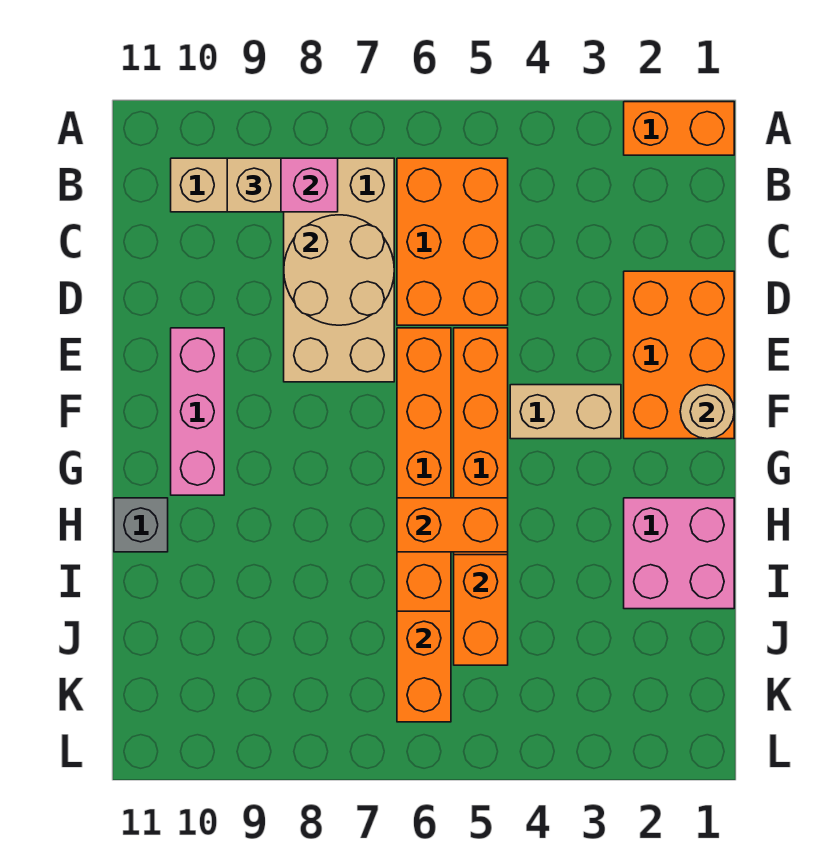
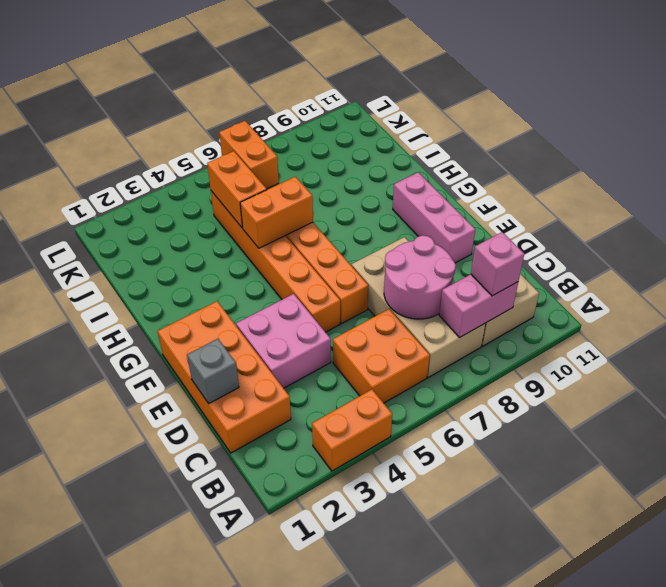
orange 1x2 brick [624,102,734,155] -> orange 1x2 brick moved to [312,389,392,471]
orange 2x3 brick [397,158,508,325] -> orange 2x2 brick [333,309,430,403]
tan 1x1 brick [227,158,281,212] -> pink 1x1 brick [471,232,524,296]
tan 2x2 round brick [284,215,394,325] -> pink 2x2 round brick [384,235,456,319]
orange 2x3 brick [624,271,734,439] -> orange 2x4 brick [158,301,291,453]
tan 1x1 round brick [680,385,734,439] -> none
tan 1x2 brick [510,385,621,439] -> none
pink 2x2 brick [624,498,734,609] -> pink 2x2 brick moved to [236,294,331,388]
grey 1x1 brick [114,498,168,552] -> grey 1x1 brick moved to [187,339,239,403]

